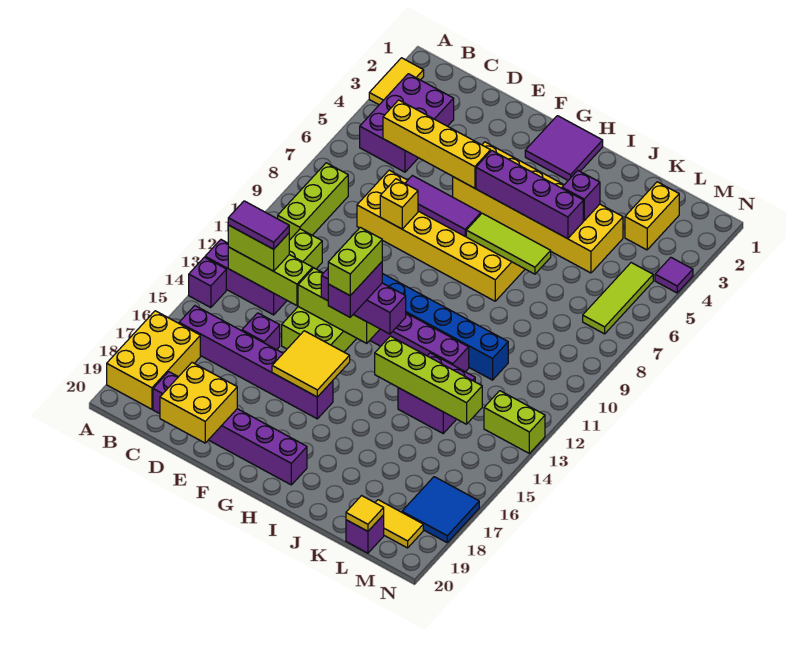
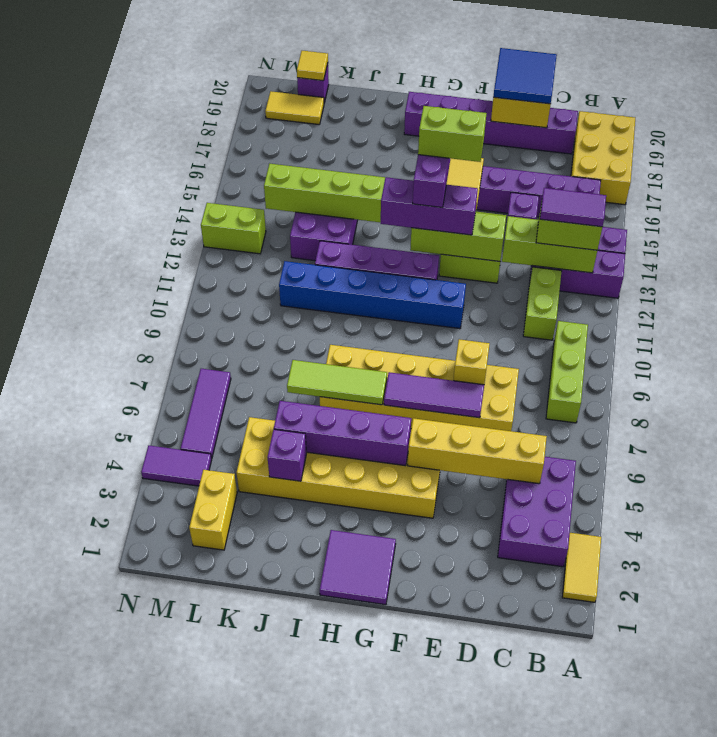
lime 1x2 brick [328,227,382,296] -> lime 1x2 brick turned to [418,106,487,162]
lime 1x3 tile [583,263,653,334] -> purple 1x3 tile [181,369,231,459]
blue 2x2 tile [402,477,479,542] -> blue 2x2 tile moved to [493,48,557,104]
purple 1x1 tile [655,257,693,293] -> purple 1x2 tile [141,445,212,486]

